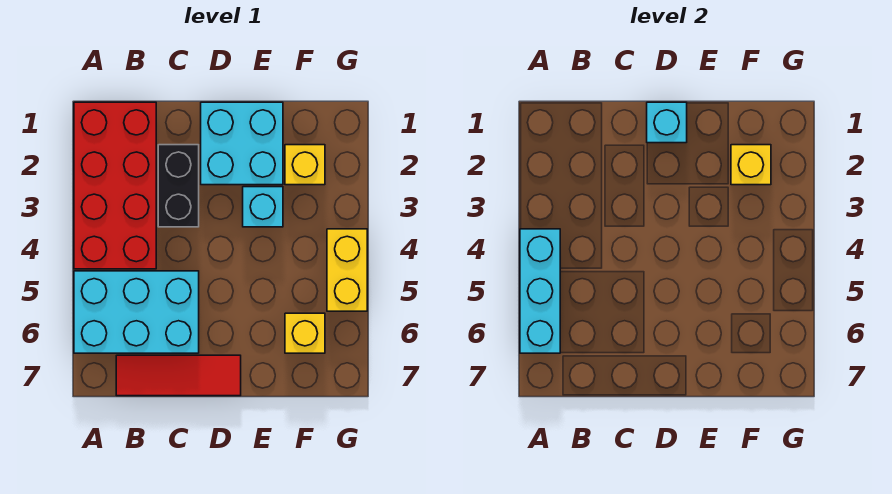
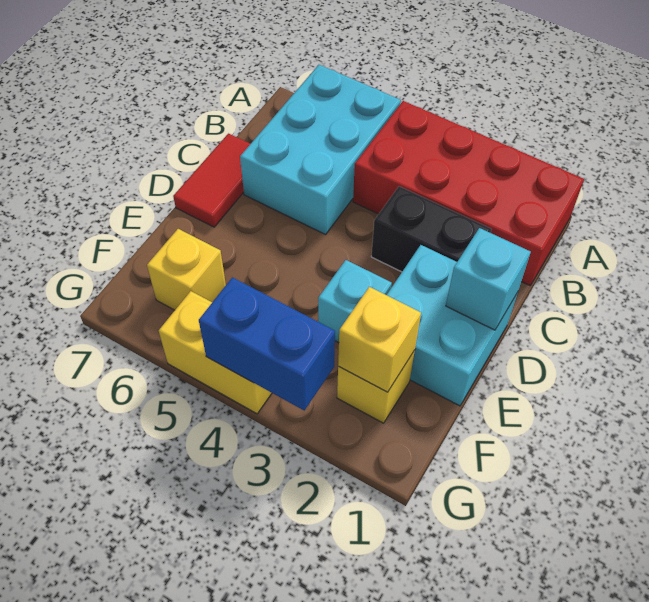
cyan 1x3 brick [520,229,560,353] -> none
red 1x3 tile [116,355,241,396] -> red 1x2 tile [173,134,250,227]
none -> blue 1x2 brick [199,277,335,410]

